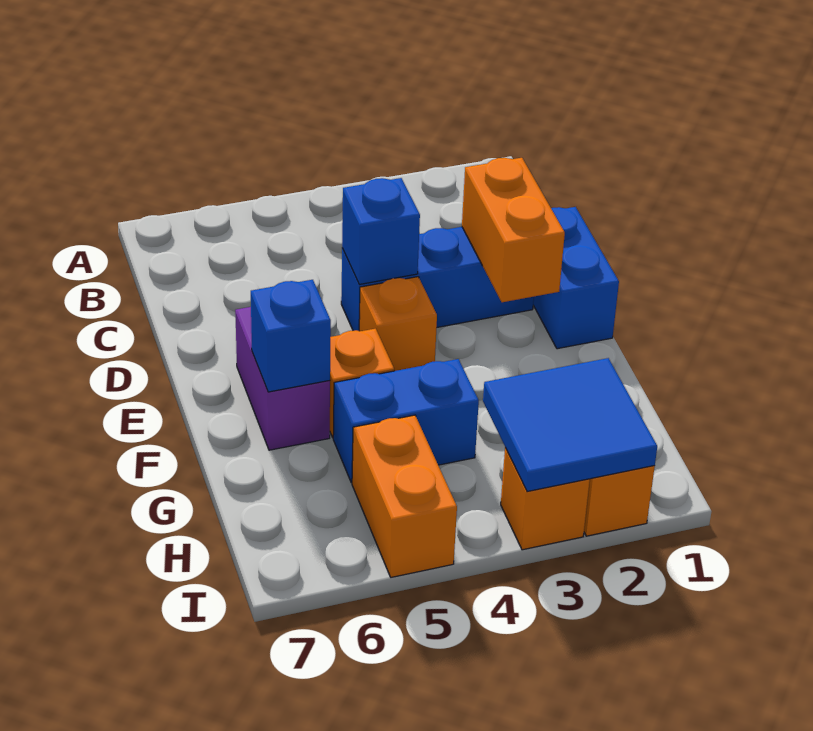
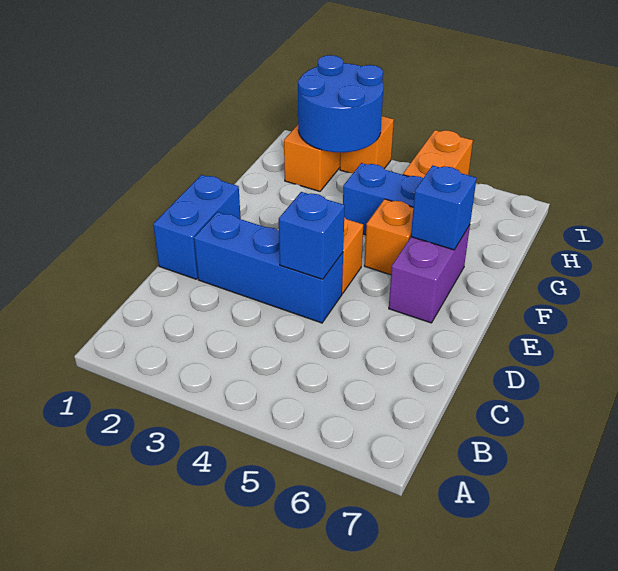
orange 1x2 brick [462,158,565,302] -> none
blue 2x2 tile [483,358,657,492] -> blue 2x2 round brick [298,55,383,152]

